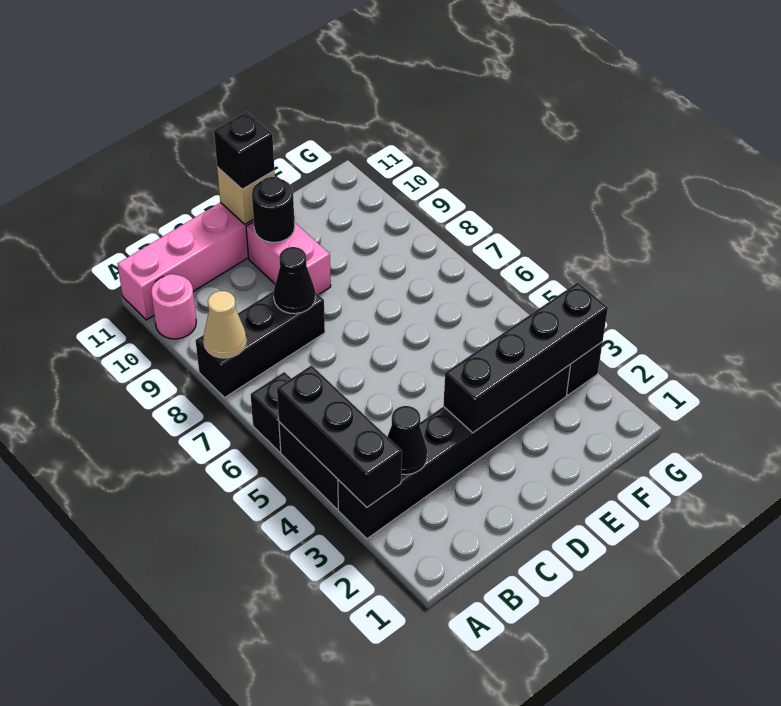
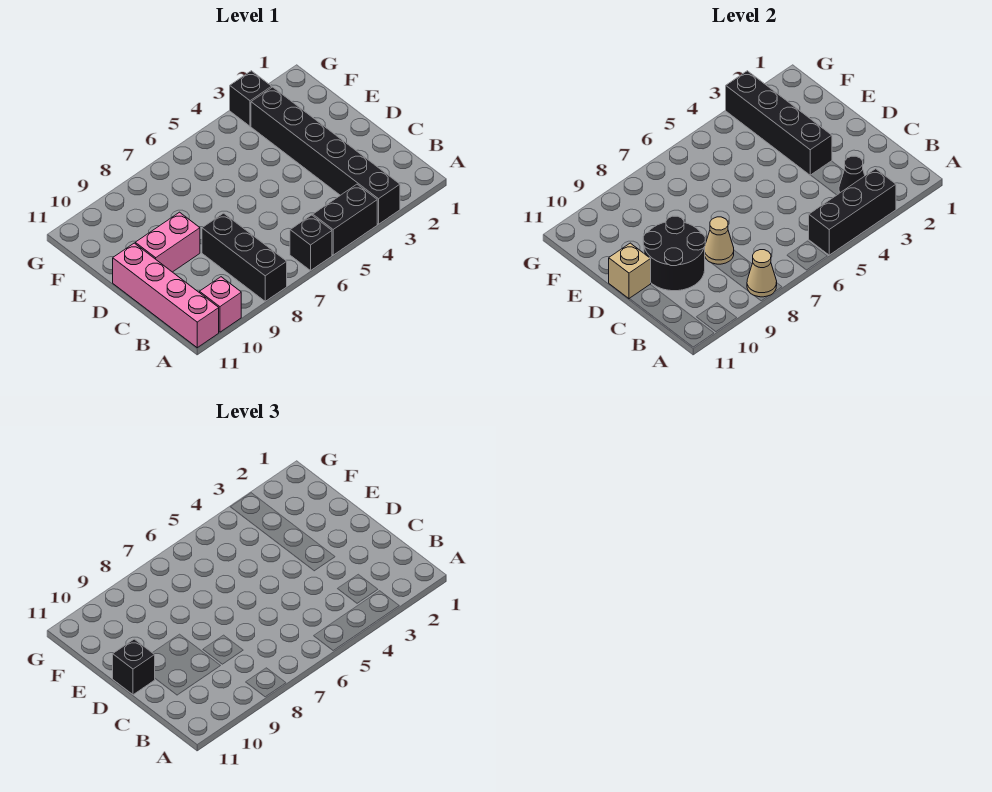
pink 1x1 round brick [151,274,196,339] -> pink 1x1 brick [200,277,241,332]
black 1x1 cone [274,247,315,314] -> tan 1x1 cone [705,217,734,264]
black 1x1 round brick [252,177,295,242] -> black 2x2 round brick [643,216,705,291]

